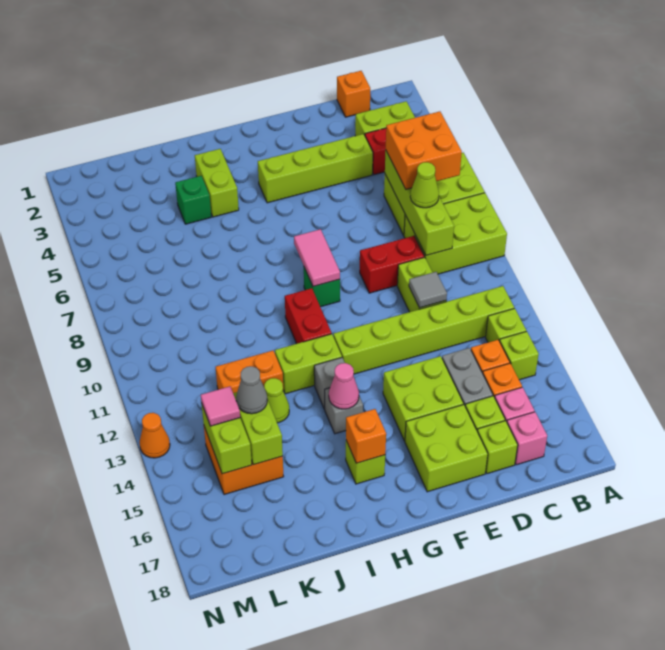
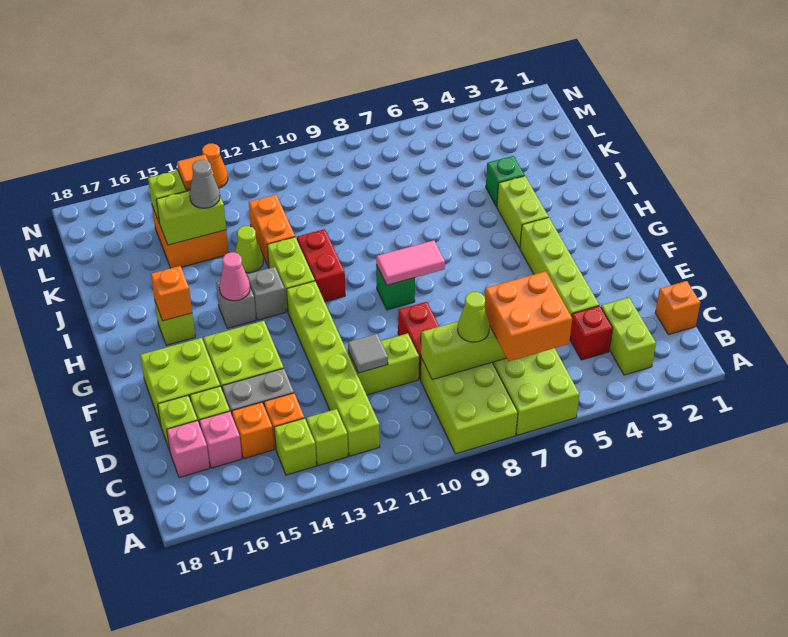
red 1x2 brick [285,288,332,344] -> red 1x2 brick turned to [297,229,345,302]
lime 1x2 brick [195,149,239,217] -> lime 1x2 brick turned to [497,176,548,248]
pink 1x1 tile [201,386,240,426] -> orange 1x1 tile [177,154,214,190]

